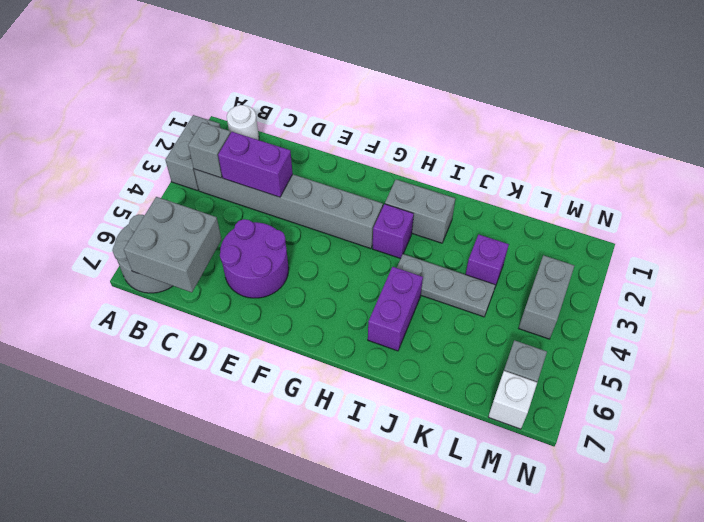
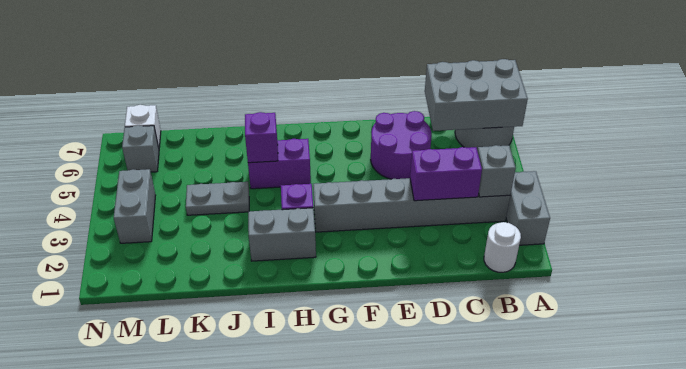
grey 2x2 brick [124,197,222,292] -> grey 2x3 brick [425,59,528,131]
grey 1x3 plate [397,254,495,317] -> grey 1x2 plate [186,182,249,215]
purple 1x2 brick [368,267,423,351] -> purple 1x2 brick turned to [248,139,311,189]
purple 1x1 brick [465,234,509,286] -> purple 1x1 brick moved to [245,112,278,163]

